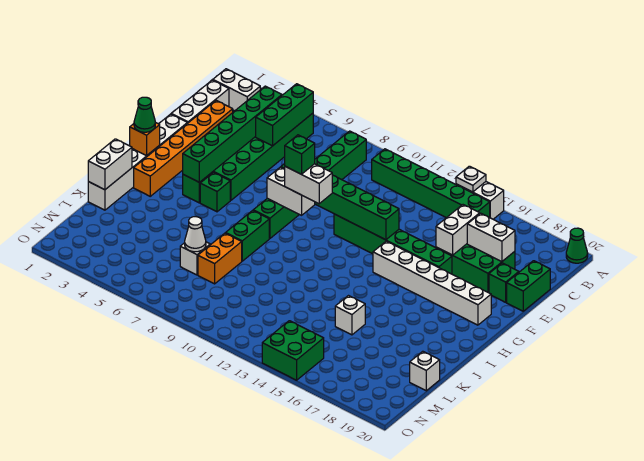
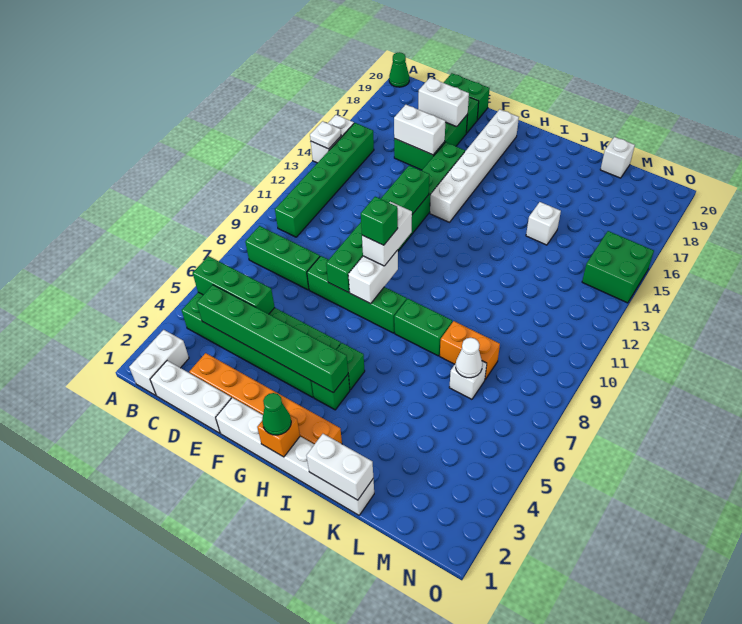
white 1x2 brick [467,213,515,262] -> white 1x2 brick turned to [418,78,469,127]

